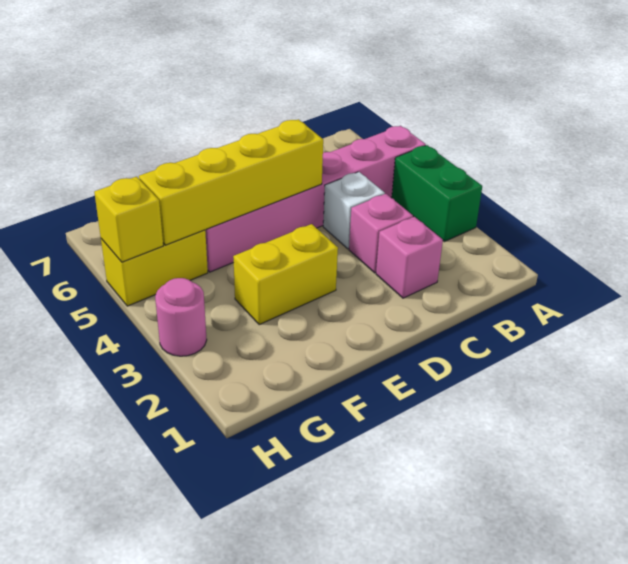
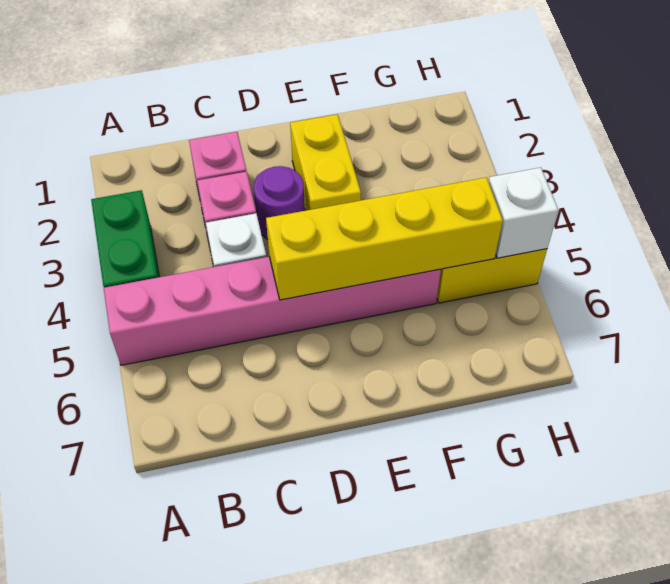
none -> purple 1x1 round brick [254,166,305,239]
yellow 1x2 brick [233,224,338,325] -> yellow 1x2 brick turned to [290,114,361,211]
pink 1x1 round brick [155,278,207,356] -> none
yellow 1x1 brick [94,177,163,262] -> white 1x1 brick [488,168,558,258]

